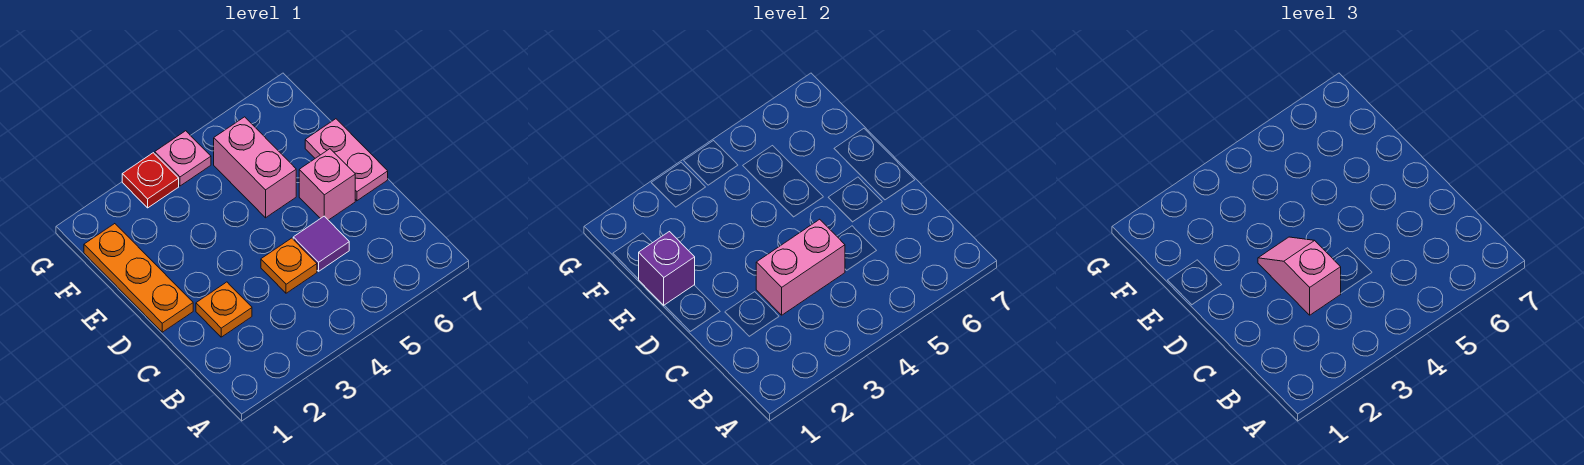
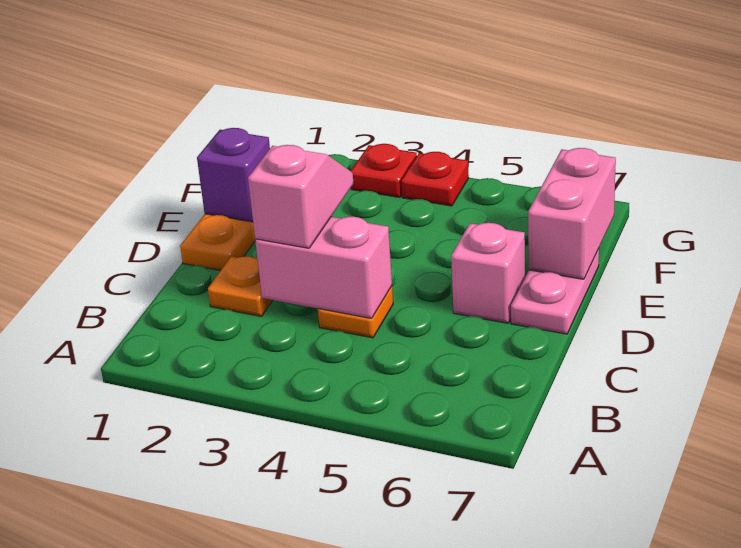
purple 1x1 tile [293,216,349,271] -> none
pink 1x2 brick [214,117,296,218] -> pink 1x2 brick moved to [528,148,616,279]
pink 1x1 plate [155,131,211,186] -> red 1x1 plate [401,152,469,206]

